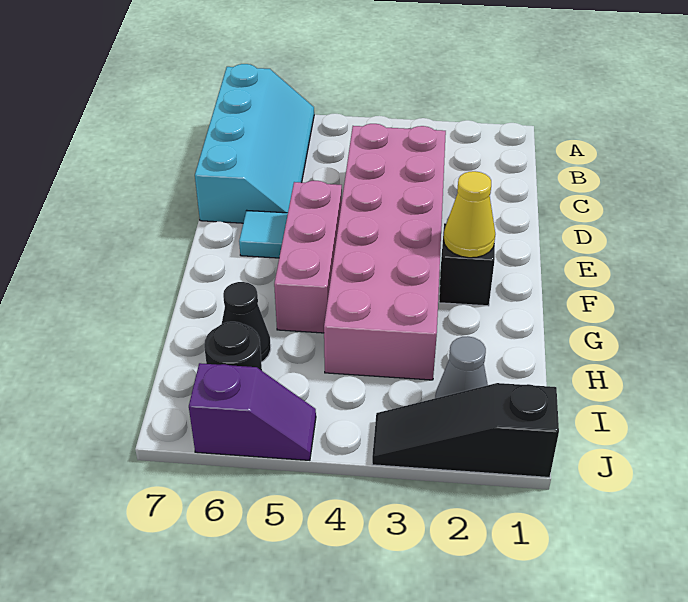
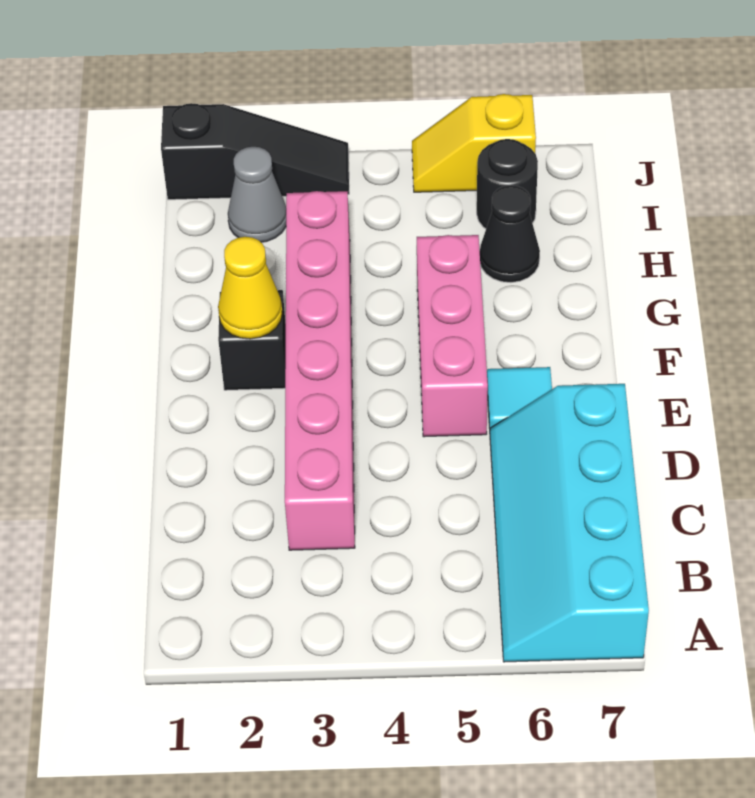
pink 2x6 brick [324,124,446,380] -> pink 1x6 brick [285,191,355,550]
purple 1x2 slope [189,363,316,460] -> yellow 1x2 slope [412,94,536,192]

